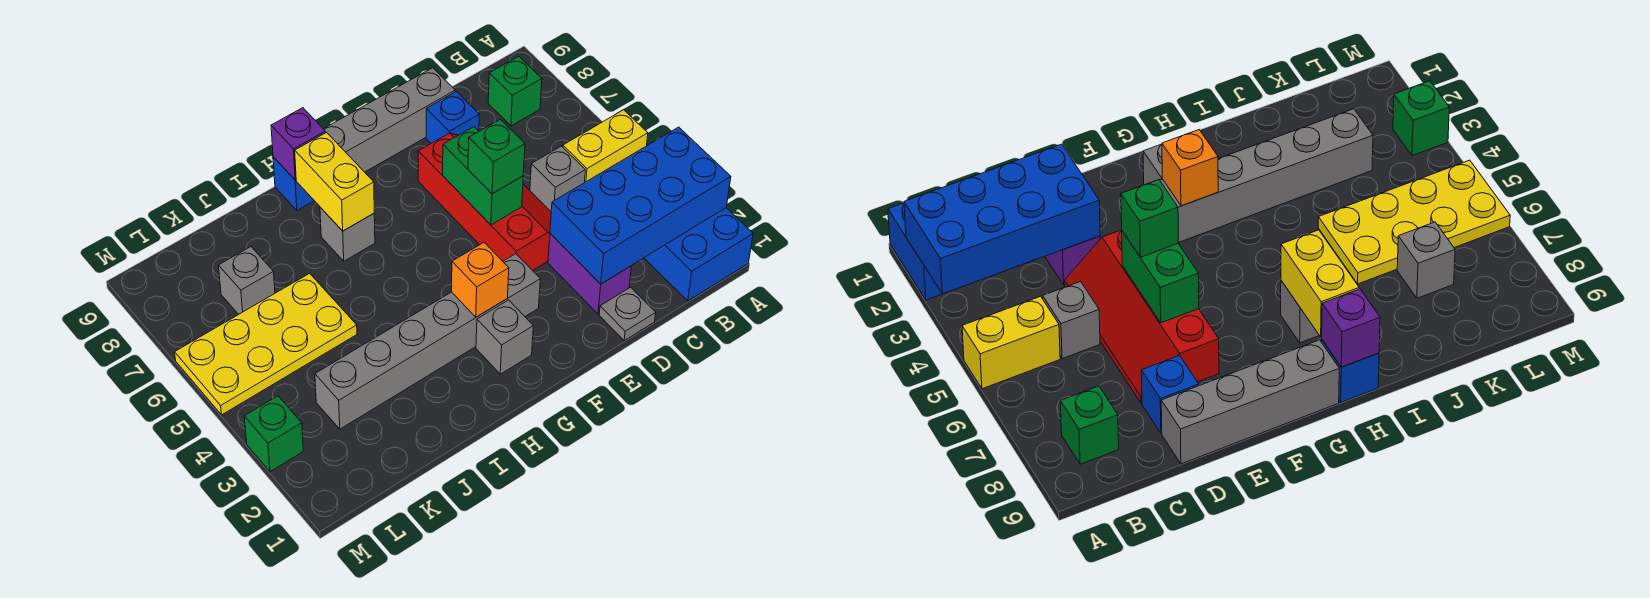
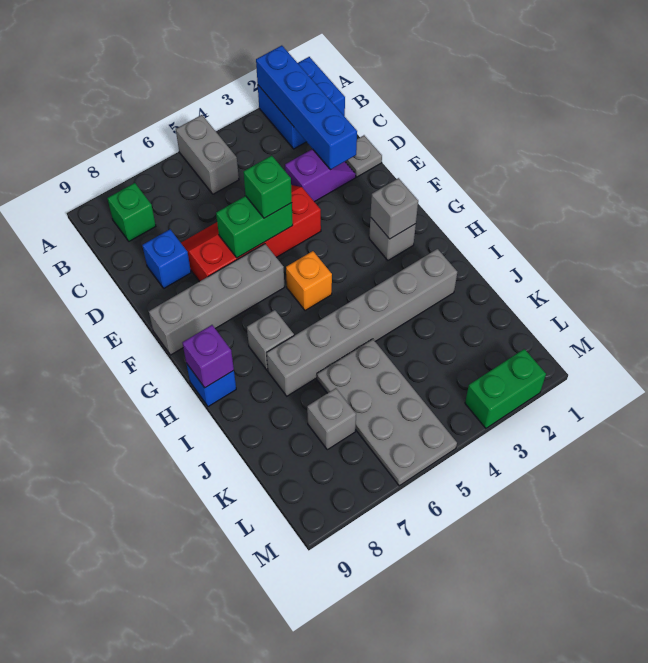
blue 2x4 brick [550,127,731,284] -> blue 1x4 brick [256,46,357,170]
yellow 1x2 brick [563,110,648,182] -> grey 1x2 brick [176,115,239,194]
grey 1x1 brick [530,146,585,211] -> grey 1x1 brick moved to [370,178,418,239]
purple 1x2 brick [548,233,631,314] -> purple 1x2 slope [285,149,356,202]
grey 1x4 brick [324,68,455,172] -> grey 1x4 brick turned to [149,244,285,355]
grey 1x6 brick [315,254,540,429] -> grey 1x6 brick turned to [267,249,457,396]
orange 1x1 brick [451,243,509,317] -> orange 1x1 brick moved to [286,251,332,311]
yellow 1x2 brick [295,133,374,231] -> none
yellow 2x4 plate [175,273,357,415] -> grey 2x4 plate [317,339,457,486]
green 1x1 brick [244,396,303,472] -> green 1x2 brick [465,349,546,428]

